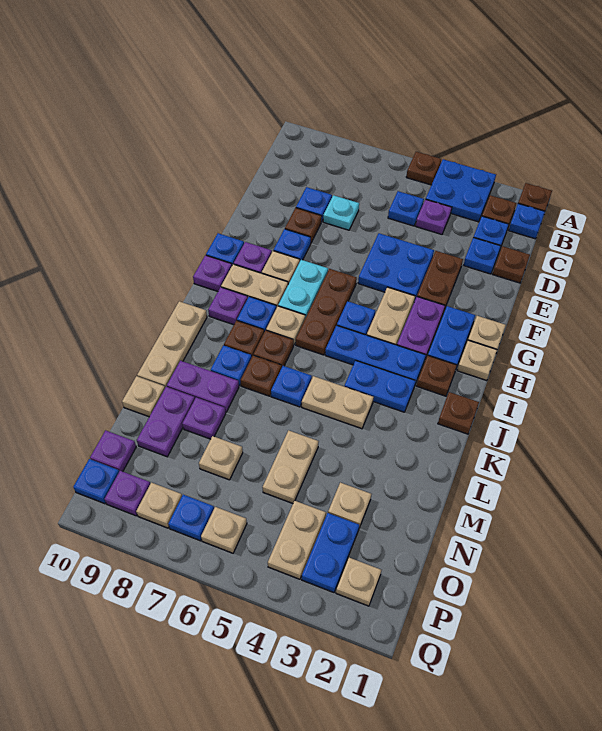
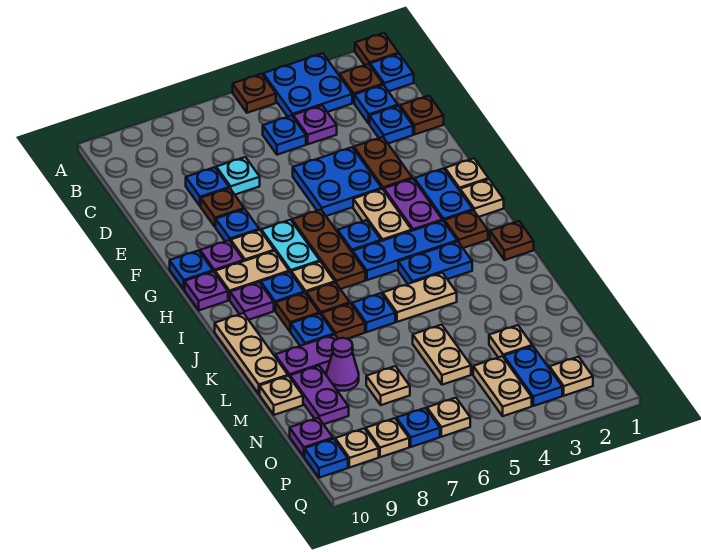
purple 1x1 plate [182,397,226,439] -> purple 1x1 cone [326,338,359,391]
purple 1x1 plate [105,471,150,516] -> tan 1x1 plate [335,429,379,468]

